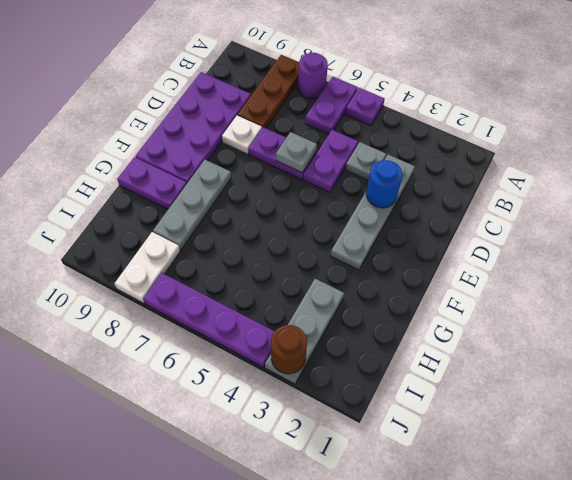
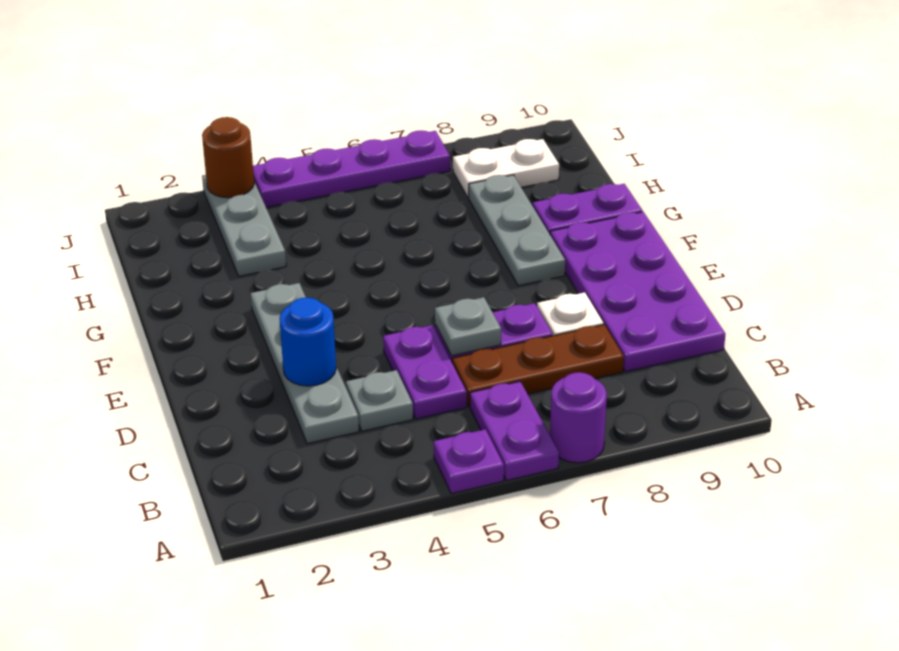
brown 1x3 plate [238,55,299,128] -> brown 1x3 plate turned to [452,325,624,407]
white 1x2 plate [115,232,180,303] -> white 1x2 plate turned to [453,139,559,198]

